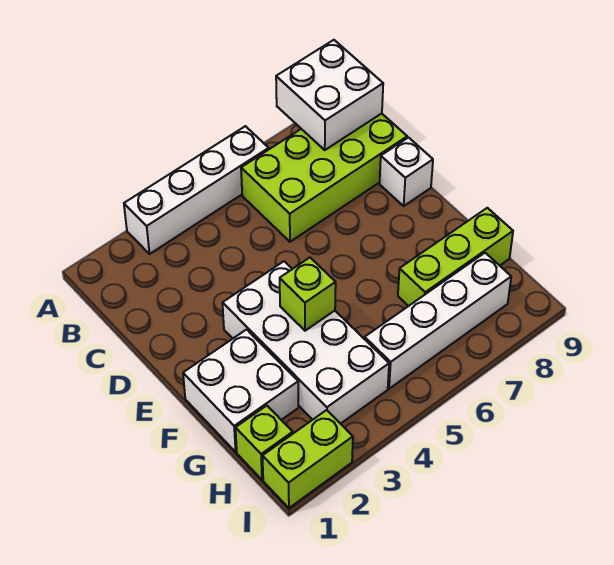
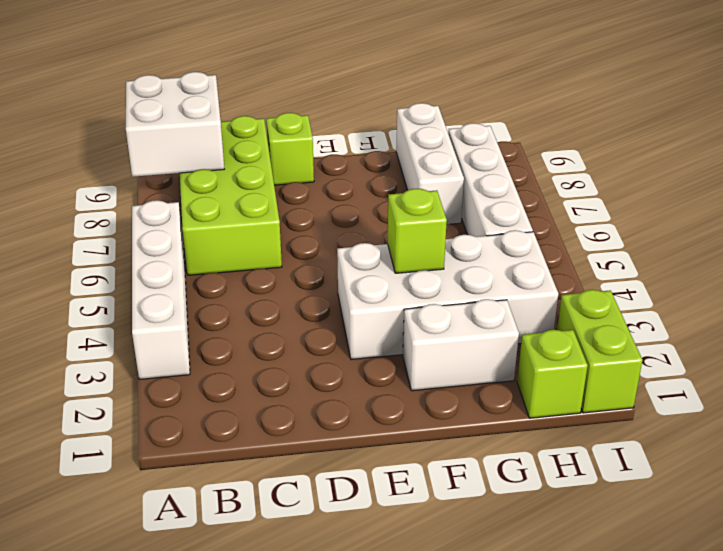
white 1x1 brick [380,138,433,206] -> lime 1x1 brick [266,113,314,185]
white 2x2 brick [183,329,298,452] -> white 1x2 brick [403,299,519,391]
lime 1x3 brick [398,208,513,306] -> white 1x3 brick [396,103,464,224]

